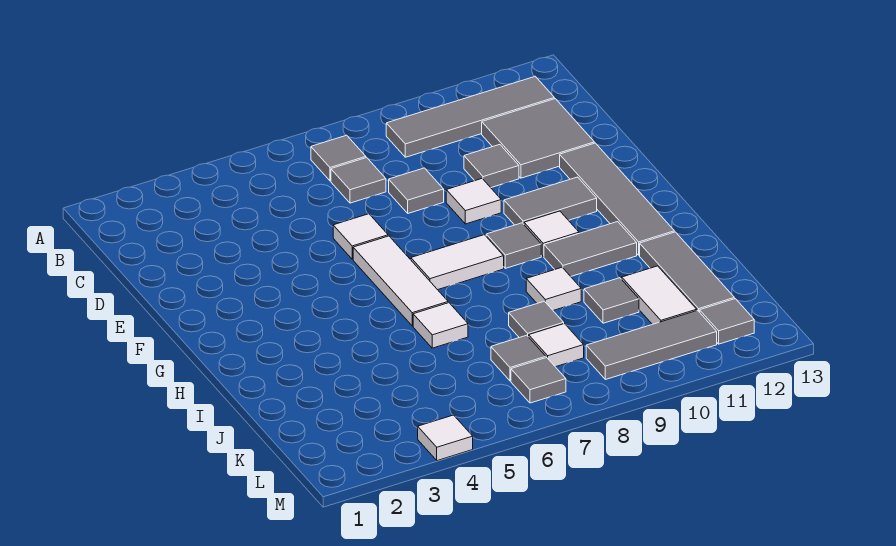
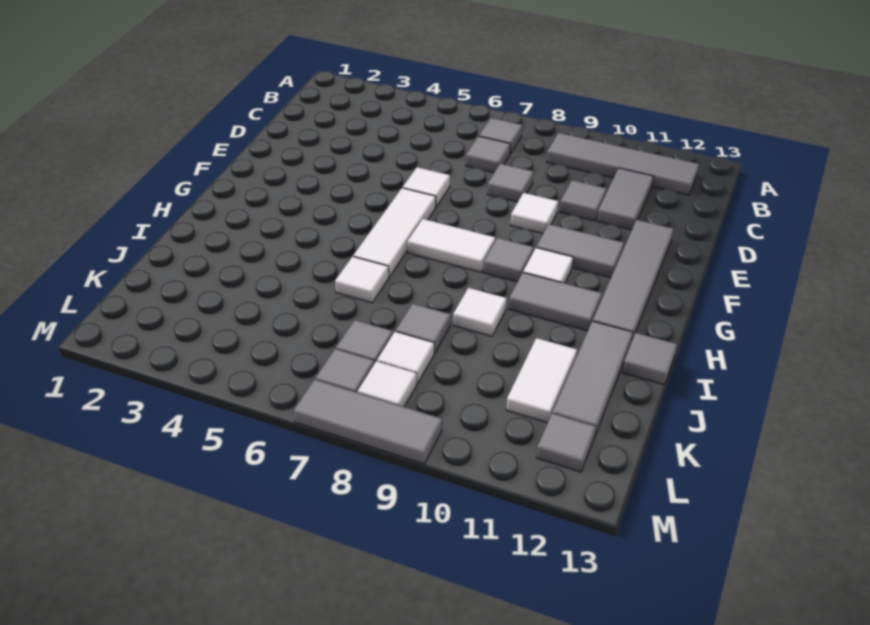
grey 2x2 tile [482,99,594,178] -> grey 1x2 tile [597,168,653,230]
grey 1x1 tile [584,278,639,323] -> grey 1x1 tile moved to [622,333,677,385]
grey 1x3 tile [586,310,717,380] -> grey 1x3 tile moved to [294,379,442,464]
white 1x1 tile [418,415,473,461] -> white 1x1 tile moved to [358,361,417,407]

